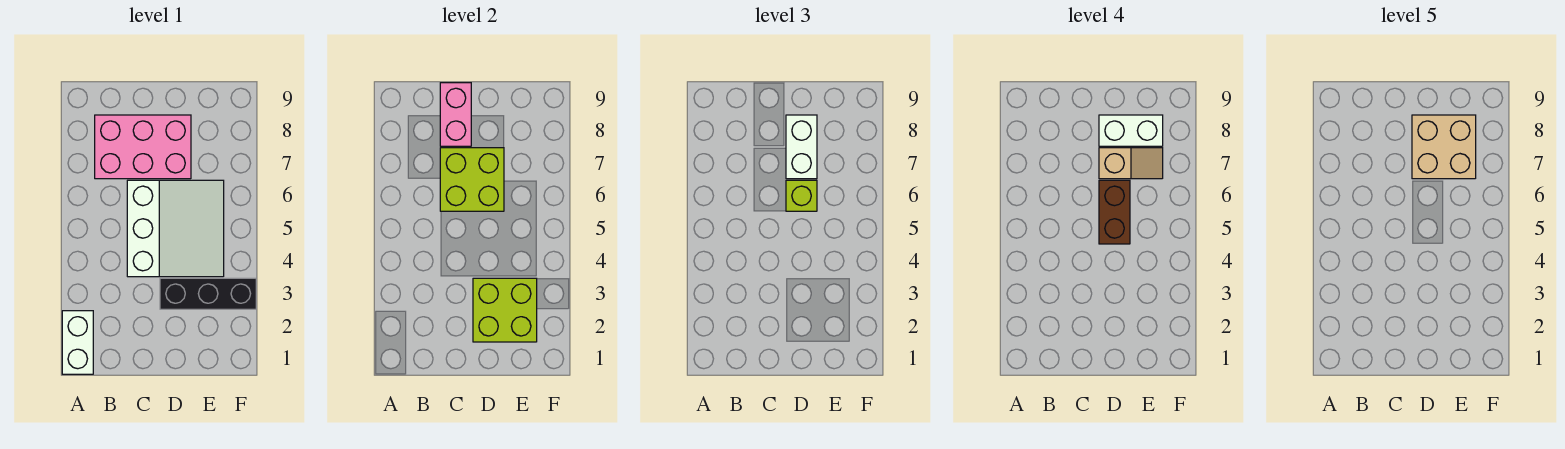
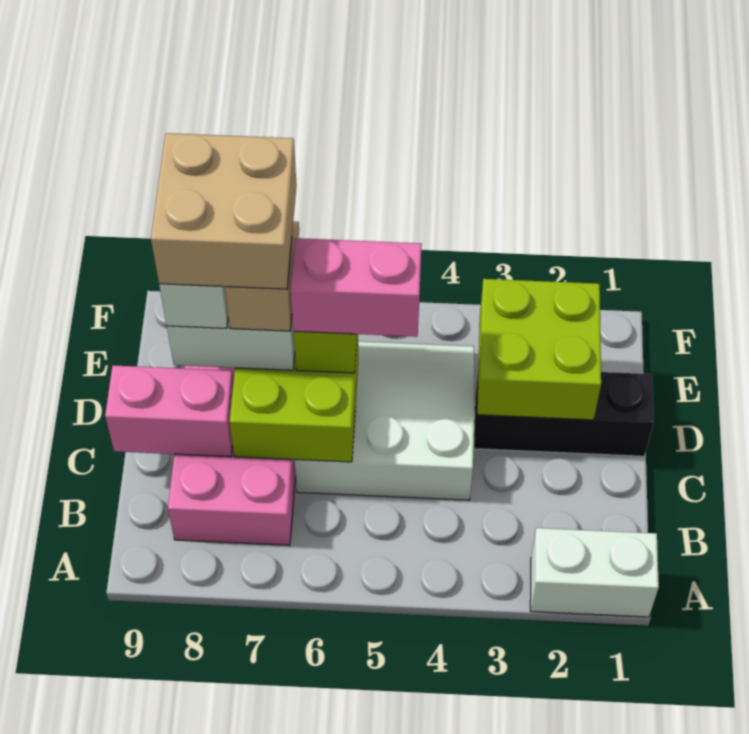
black 1x3 brick [160,278,256,309] -> black 1x3 brick turned to [474,372,653,456]
brown 1x2 brick [1099,180,1130,244] -> pink 1x2 brick [291,238,422,337]

